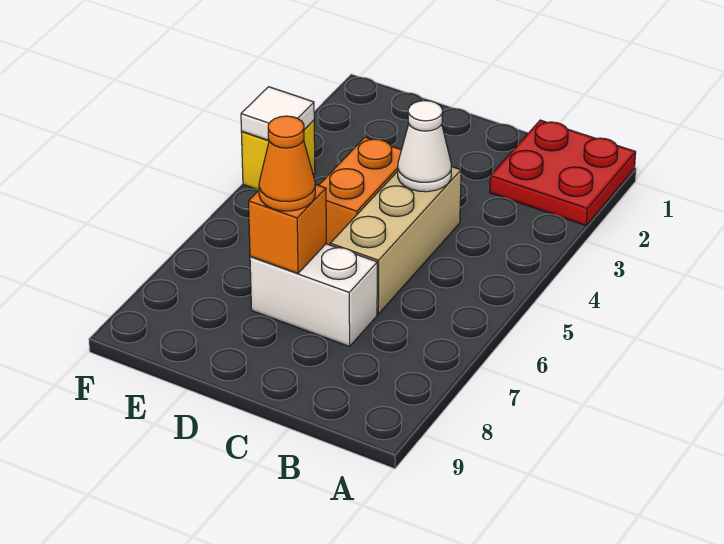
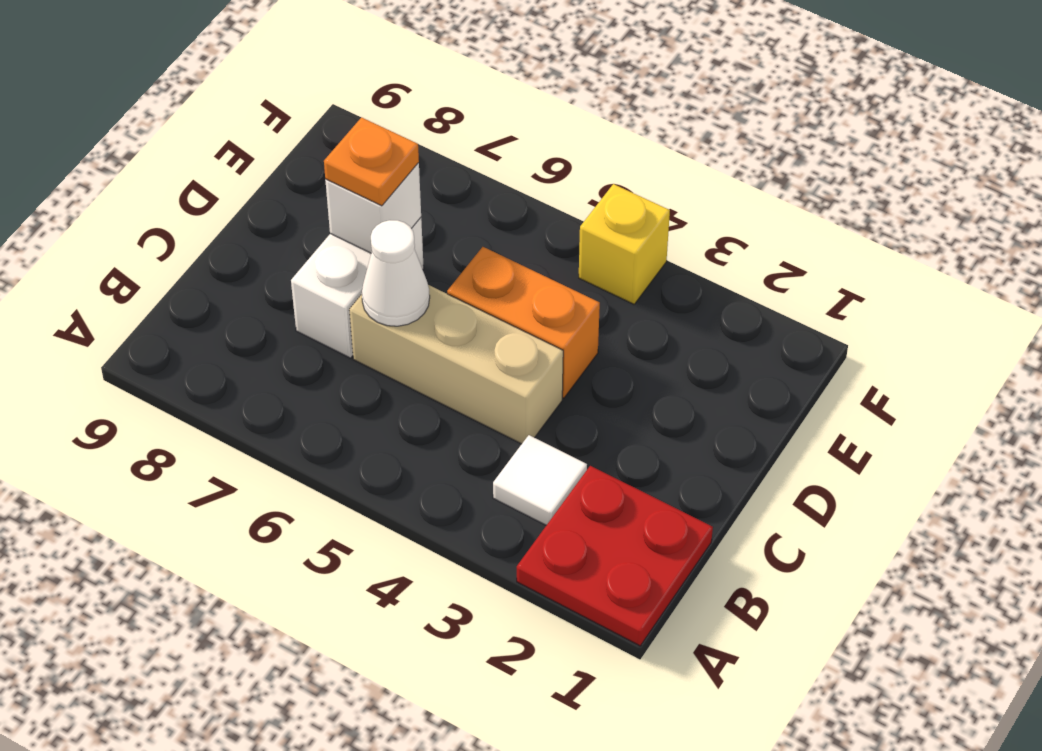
white 1x1 cone [398,101,451,192] -> white 1x1 cone moved to [362,220,430,326]
orange 1x1 brick [249,184,326,273] -> white 1x1 brick [325,163,421,253]
orange 1x1 cone [259,116,315,211] -> orange 1x1 plate [324,117,419,206]
white 1x1 tile [241,87,314,140] -> white 1x1 tile moved to [493,435,587,525]

